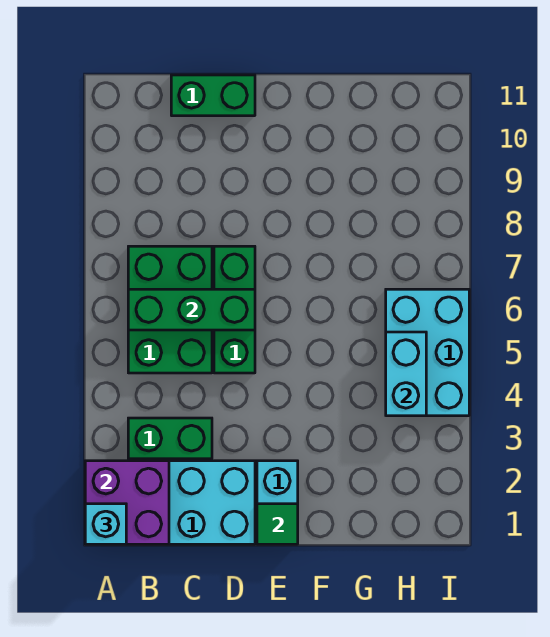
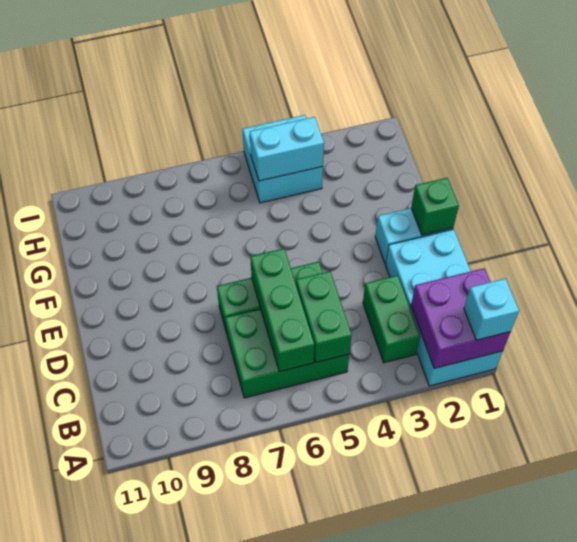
green 1x2 brick [171,75,255,116] -> green 1x2 brick moved to [296,271,352,362]
green 1x1 tile [257,504,298,544] -> green 1x1 brick [411,178,459,235]
cyan 2x3 brick [386,289,469,416] -> cyan 2x2 brick [243,115,323,203]

